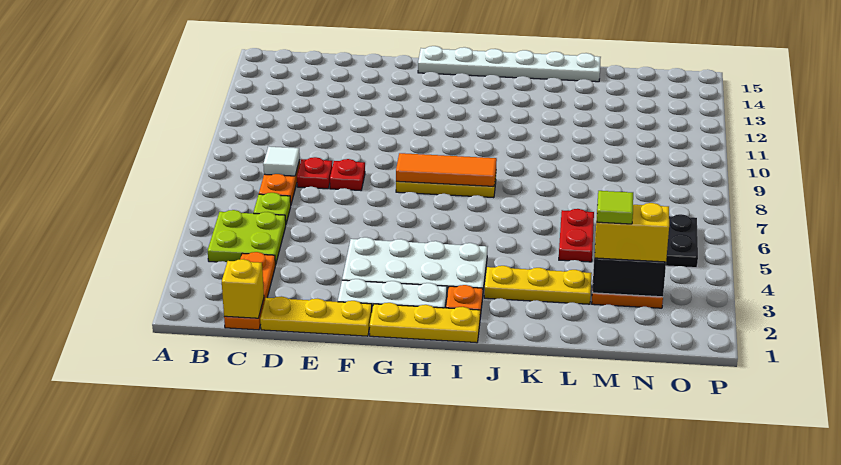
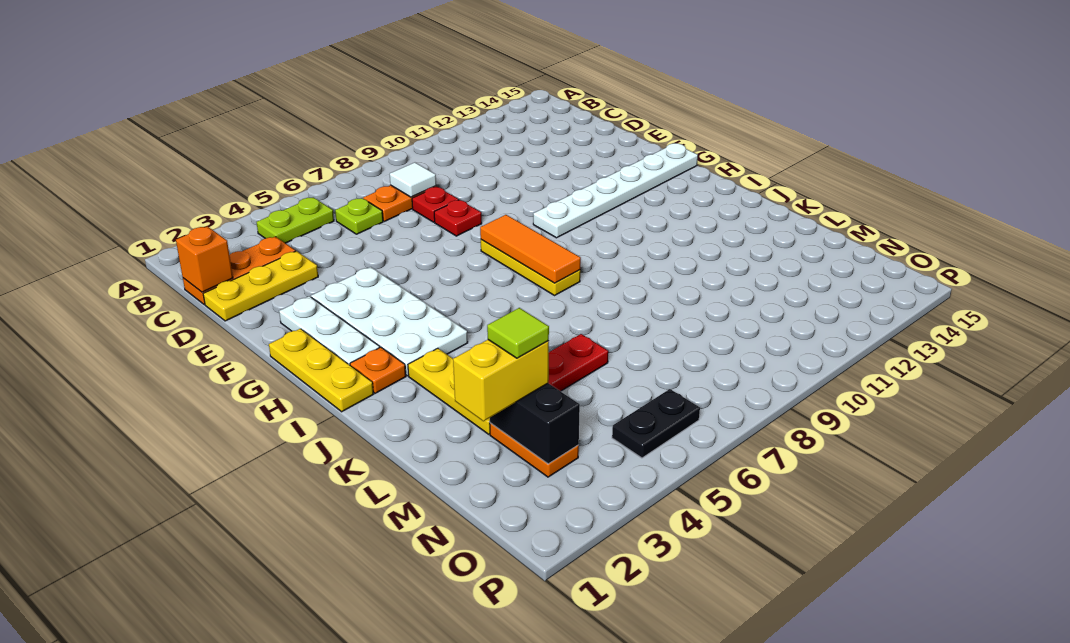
lime 2x2 plate [208,210,286,265] -> lime 1x2 plate [257,197,334,243]
yellow 1x1 brick [222,259,264,318] -> orange 1x1 brick [176,226,233,292]
yellow 1x3 plate [260,296,372,336] -> yellow 1x3 plate turned to [203,251,318,321]
white 1x6 plate [418,46,601,82] -> white 1x6 plate turned to [533,143,698,238]
yellow 1x2 brick [595,203,669,262] -> yellow 1x2 brick turned to [453,340,549,421]

